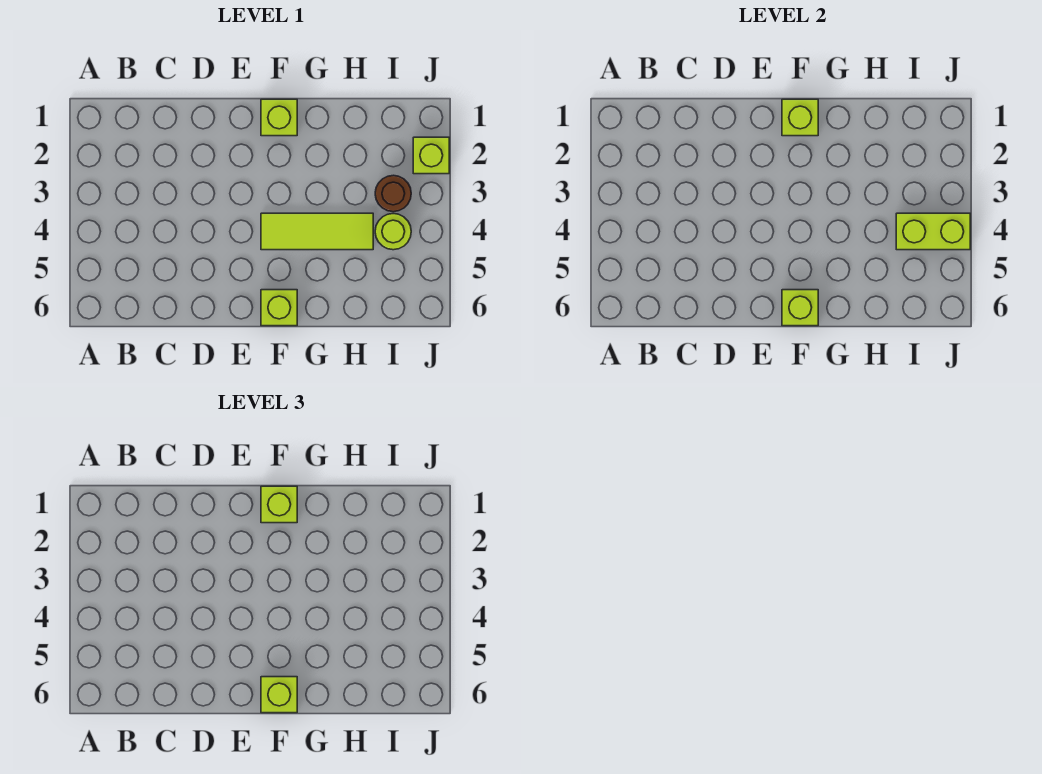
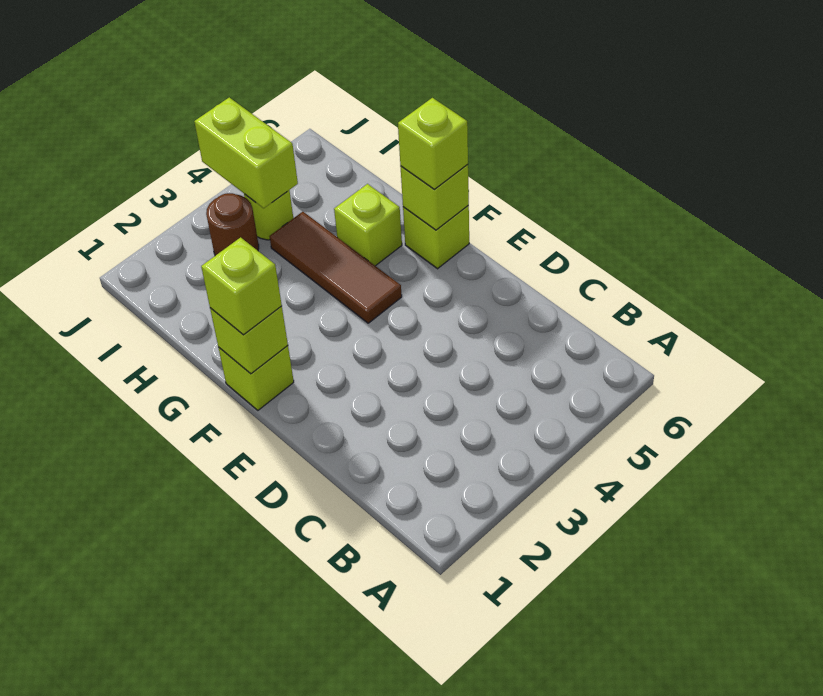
lime 1x3 tile [261,213,373,250] -> brown 1x3 tile [269,212,402,323]
lime 1x1 brick [413,137,449,174] -> lime 1x1 brick moved to [334,184,402,266]

